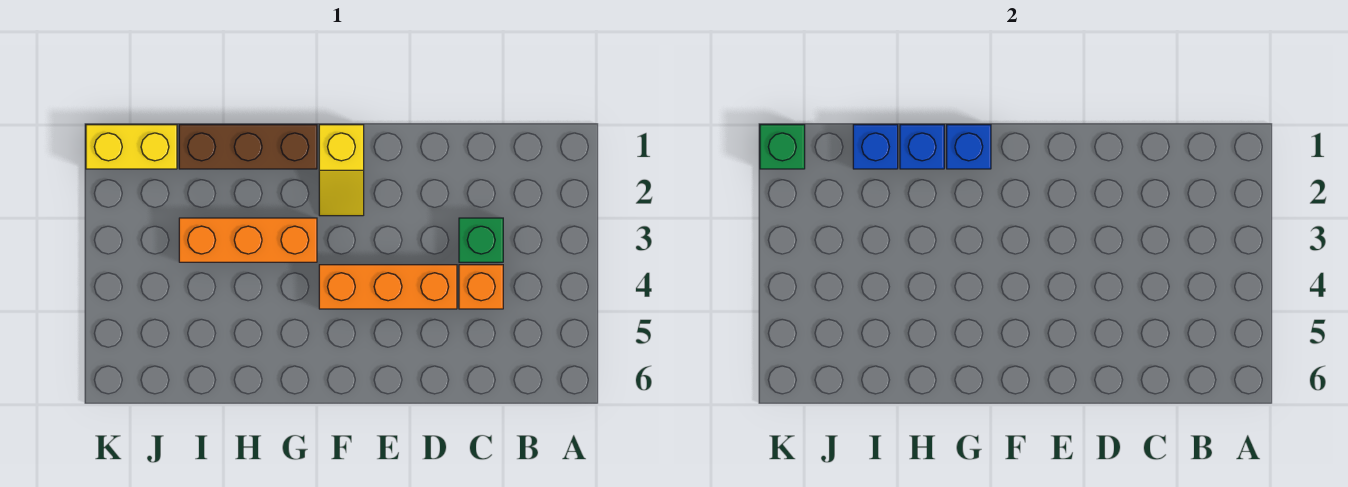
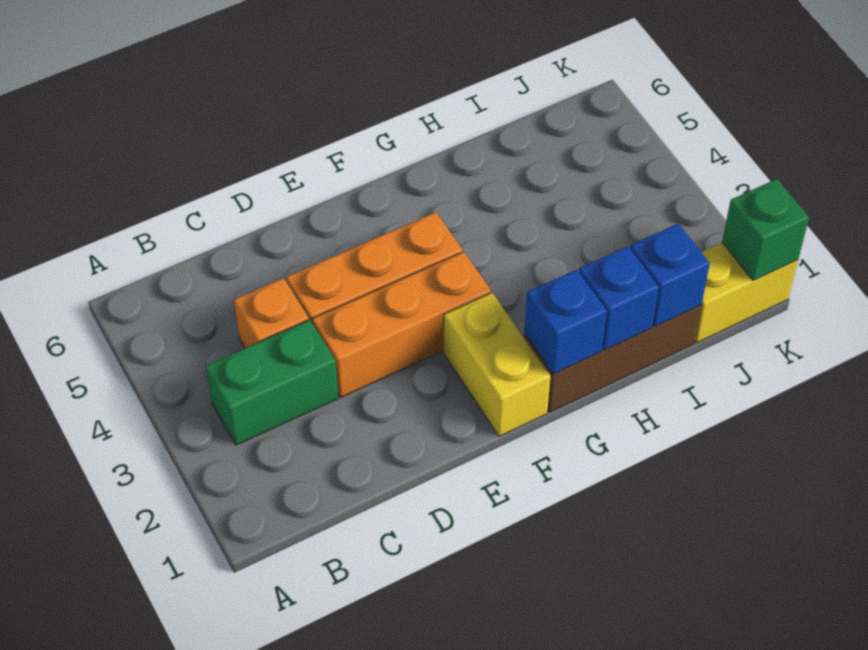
green 1x1 brick [459,218,503,262] -> green 1x2 brick [206,320,338,445]
yellow 1x2 slope [319,125,364,216] -> yellow 1x2 brick [444,293,551,436]
orange 1x3 brick [179,218,317,262] -> orange 1x3 brick moved to [312,252,491,397]

